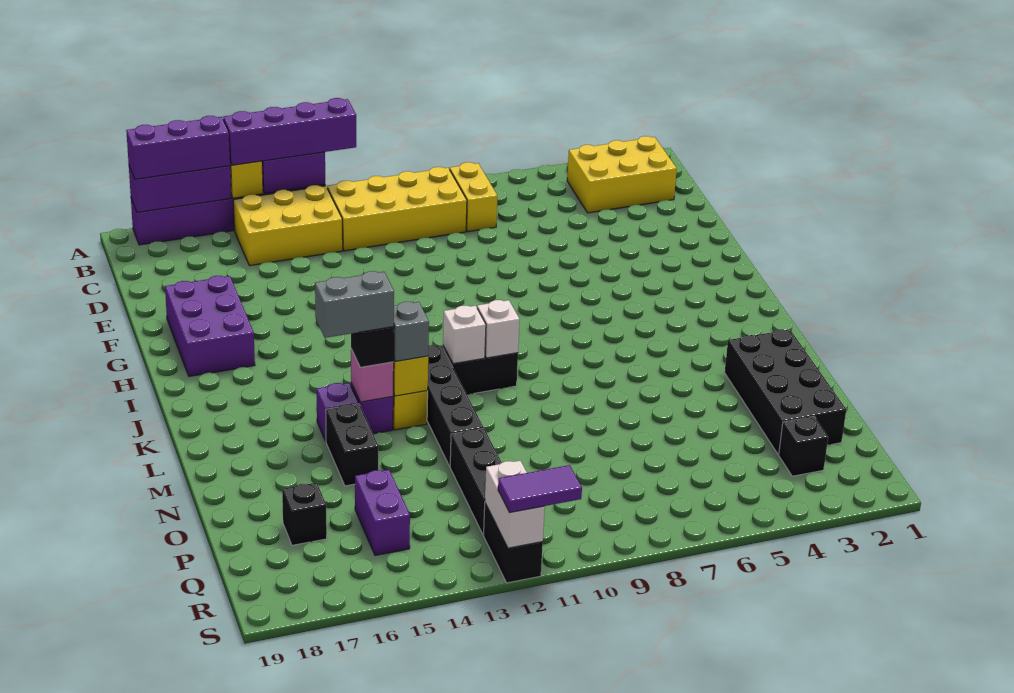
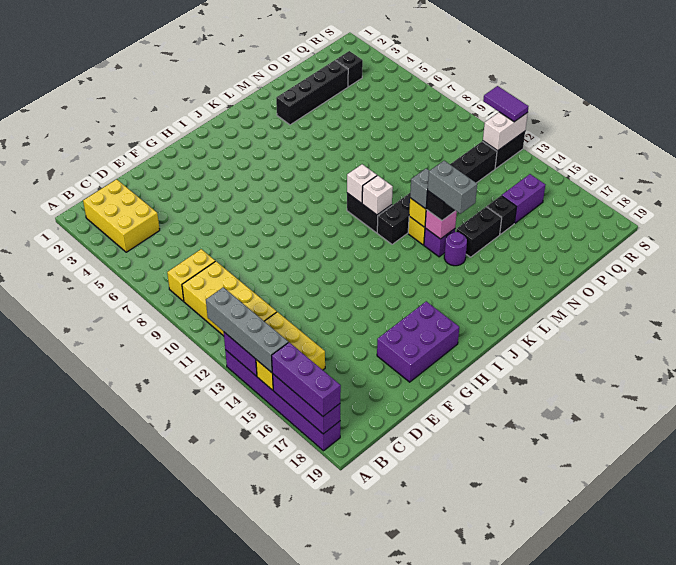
purple 1x4 brick [223,98,356,165] -> grey 1x4 brick [206,287,288,372]
purple 1x1 brick [317,383,359,441] -> purple 1x1 round brick [444,232,467,266]
black 2x4 brick [725,329,846,454] -> black 1x4 brick [276,60,348,125]
black 1x1 brick [282,483,327,545] -> black 1x1 brick moved to [487,196,516,234]

